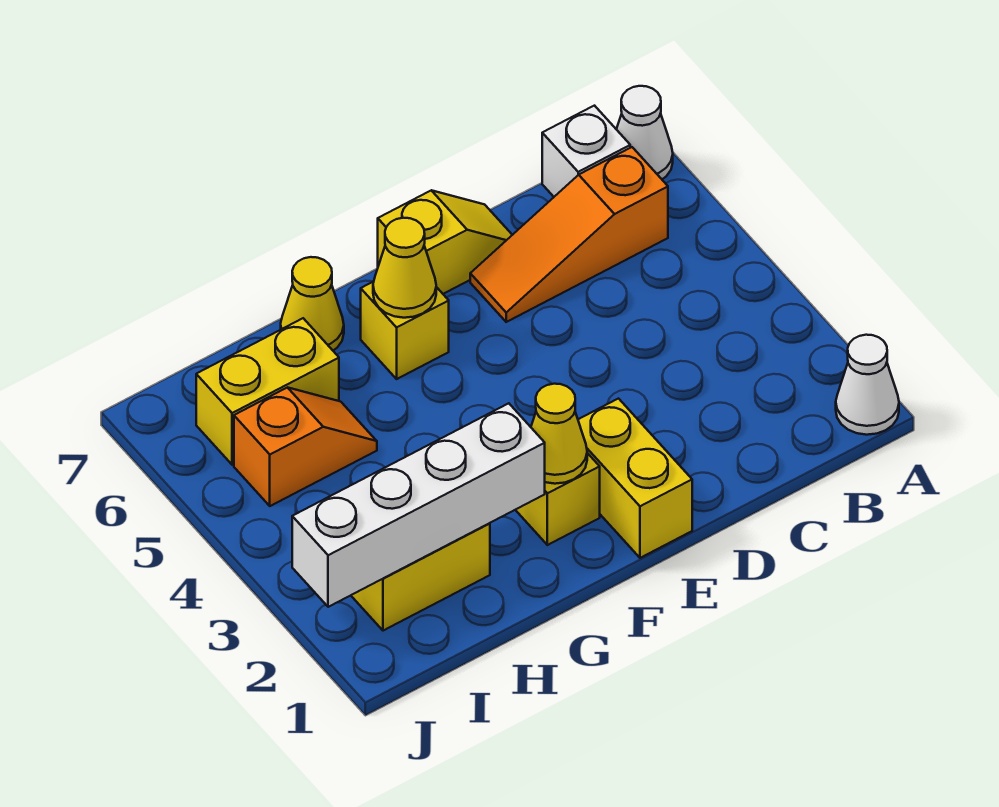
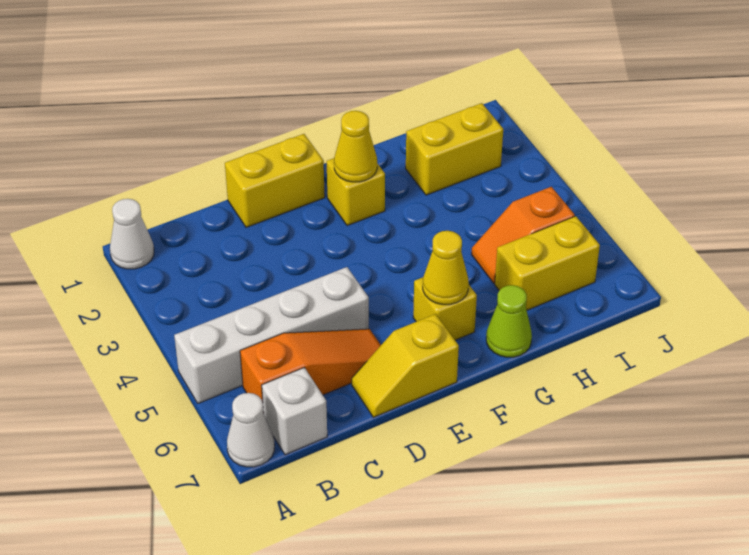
yellow 1x2 brick [578,399,692,558] -> yellow 1x2 brick turned to [225,134,325,227]
white 1x4 brick [292,403,545,607] -> white 1x4 brick moved to [174,267,369,403]
yellow 1x1 cone [281,257,344,350] -> lime 1x1 cone [486,285,532,357]

